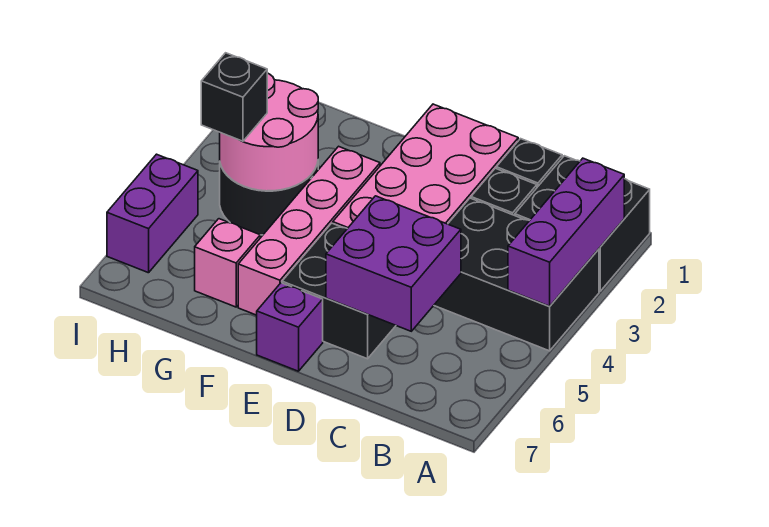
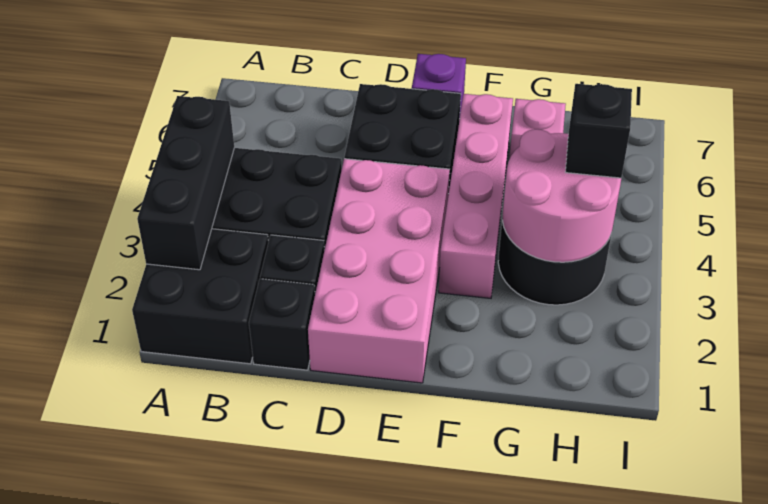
purple 1x3 brick [508,158,624,306] -> black 1x3 brick [137,96,234,270]
purple 2x2 brick [326,196,461,331] -> none
purple 1x2 brick [107,154,198,273] -> none

